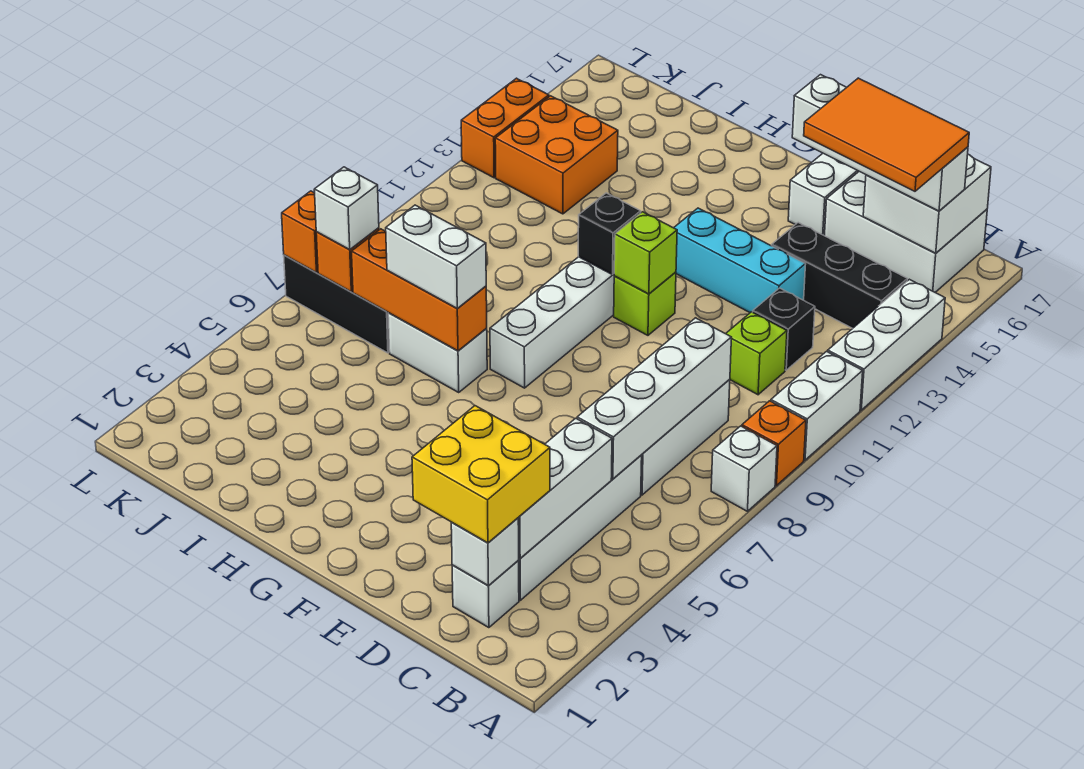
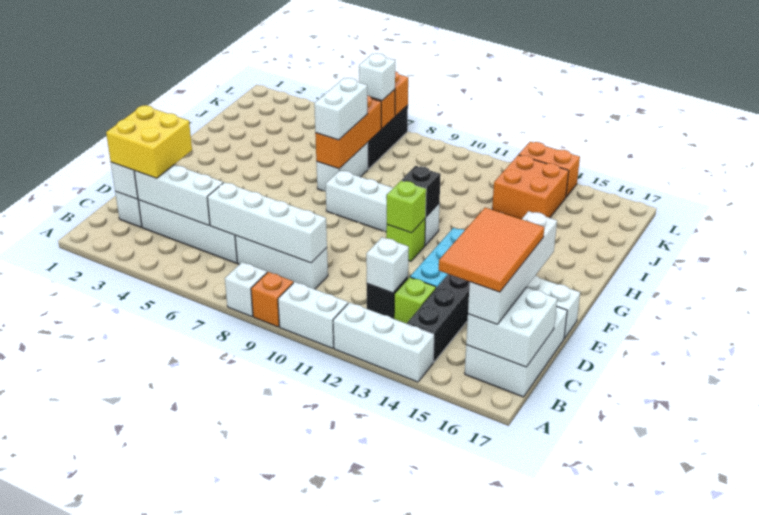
lime 1x1 brick [726,312,787,395] -> lime 1x1 brick moved to [394,277,436,324]
none -> white 1x1 brick [366,237,409,293]

